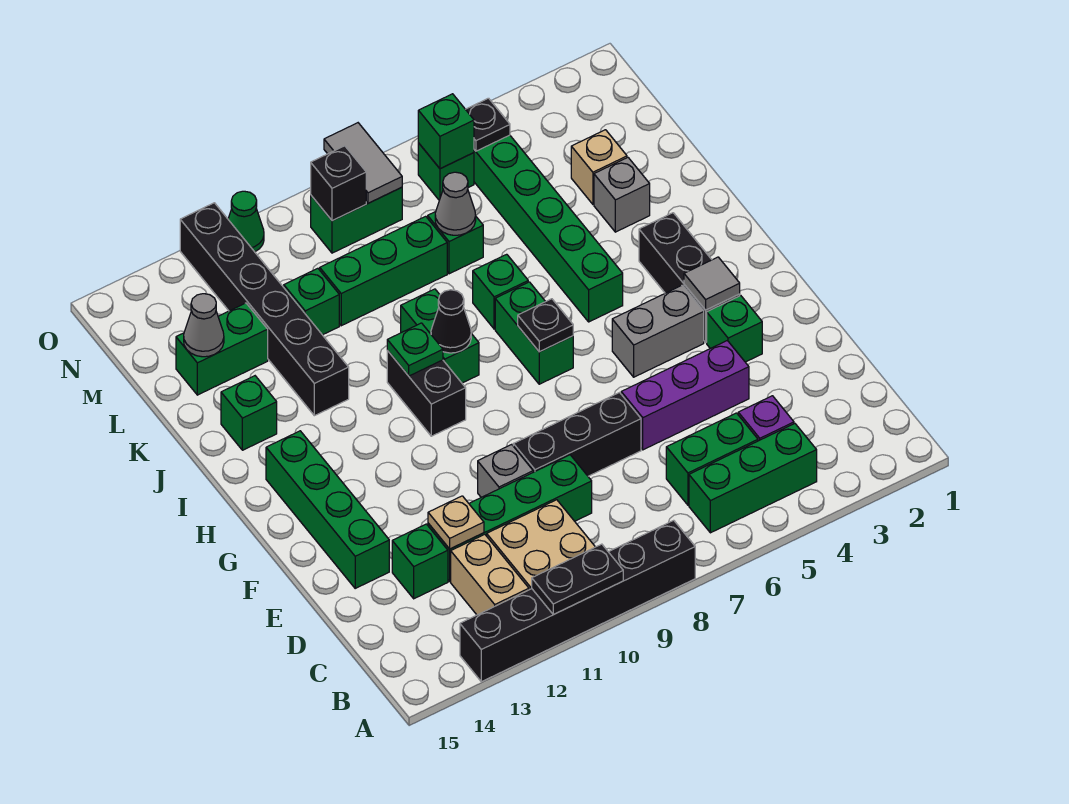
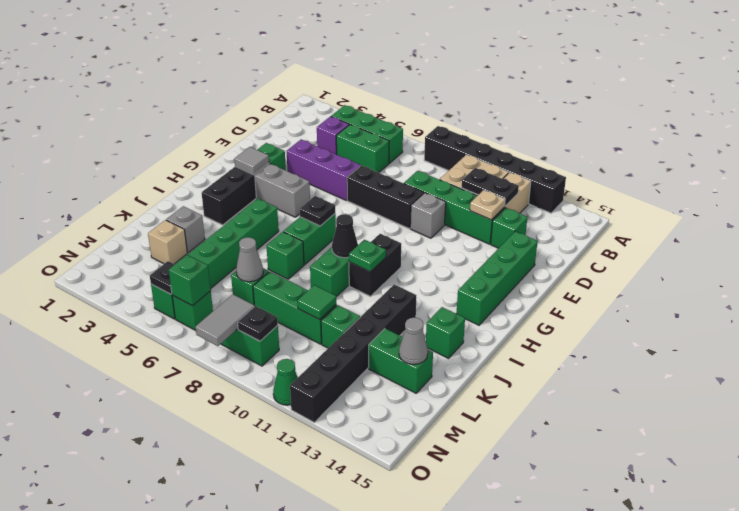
black 1x2 plate [532,544,623,615] -> black 1x2 plate moved to [462,168,519,206]
none -> green 1x1 tile [297,285,336,320]
black 1x1 brick [311,146,366,221] -> black 1x1 plate [238,306,278,341]

